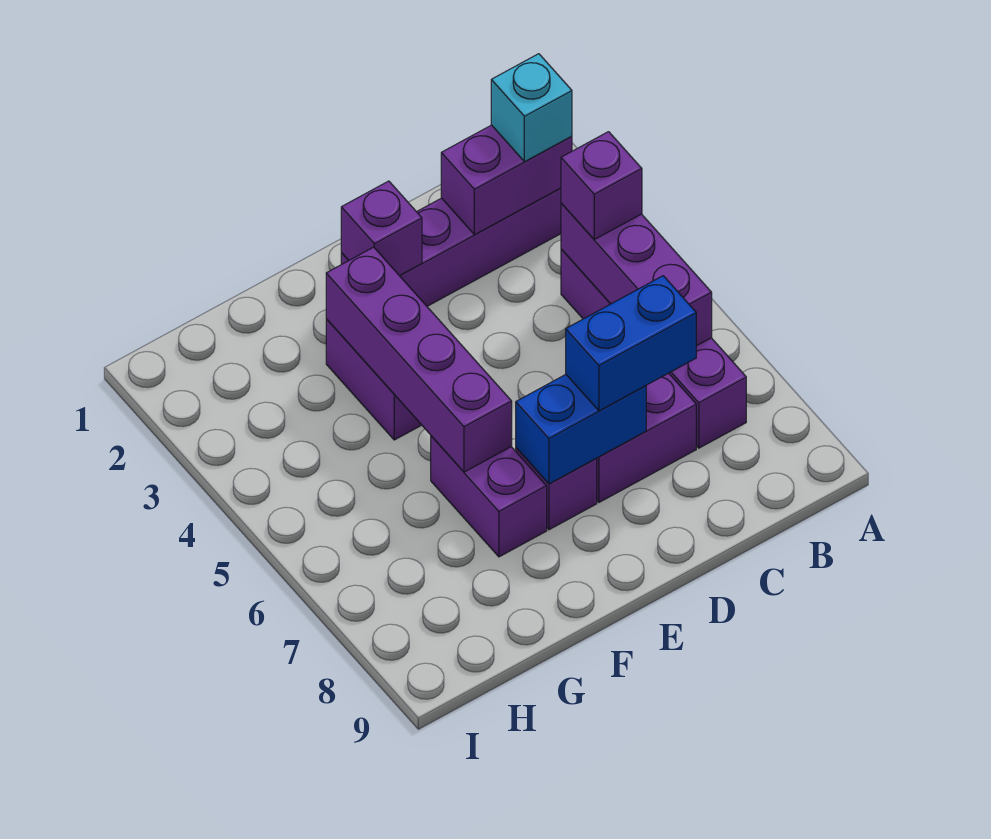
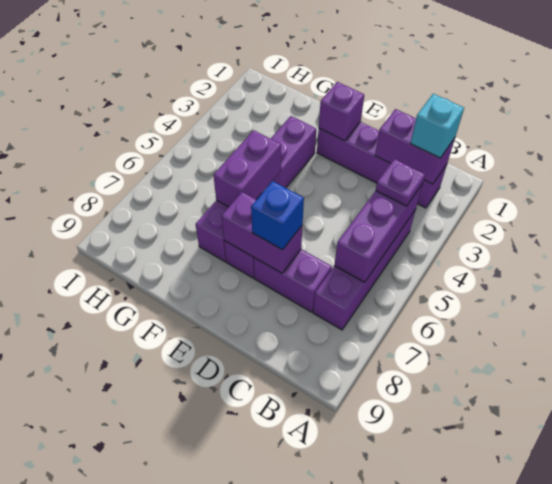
purple 1x1 brick [561,132,642,239] -> purple 1x1 plate [376,159,425,206]
blue 1x2 brick [566,276,696,411] -> blue 1x1 brick [251,181,304,250]
blue 1x2 brick [516,375,646,484] -> purple 1x2 brick [221,192,302,273]
purple 1x4 brick [326,247,512,472] -> purple 1x2 brick [213,130,281,207]

